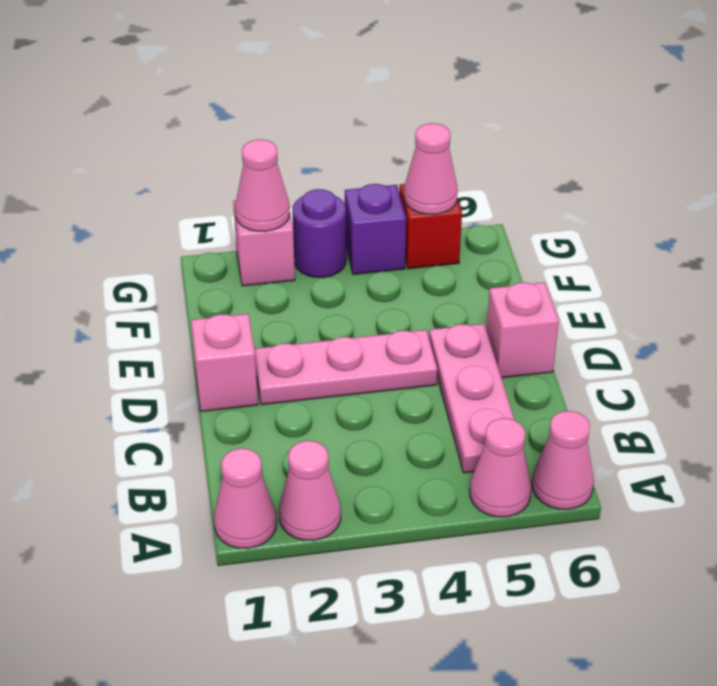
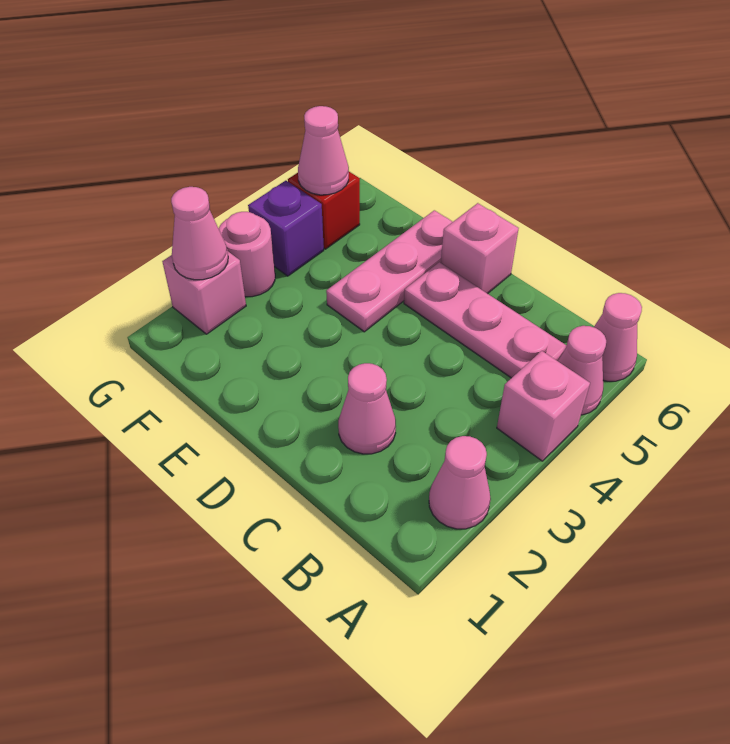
pink 1x1 cone [214,448,276,548] -> pink 1x1 cone moved to [338,363,396,454]
pink 1x1 brick [191,314,258,411] -> pink 1x1 brick moved to [497,351,590,461]
pink 1x3 plate [254,330,437,405] -> pink 1x3 plate moved to [326,210,452,332]
purple 1x1 round brick [292,189,346,277] -> pink 1x1 round brick [218,212,275,297]

